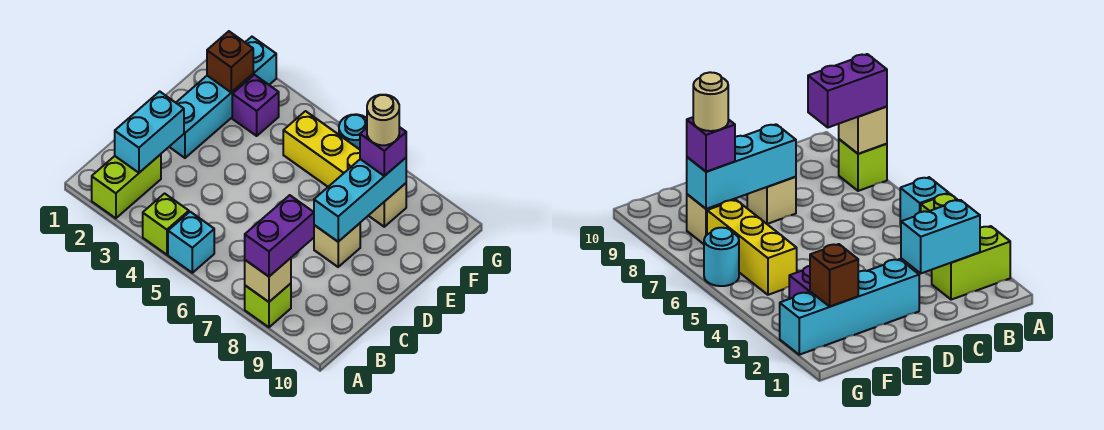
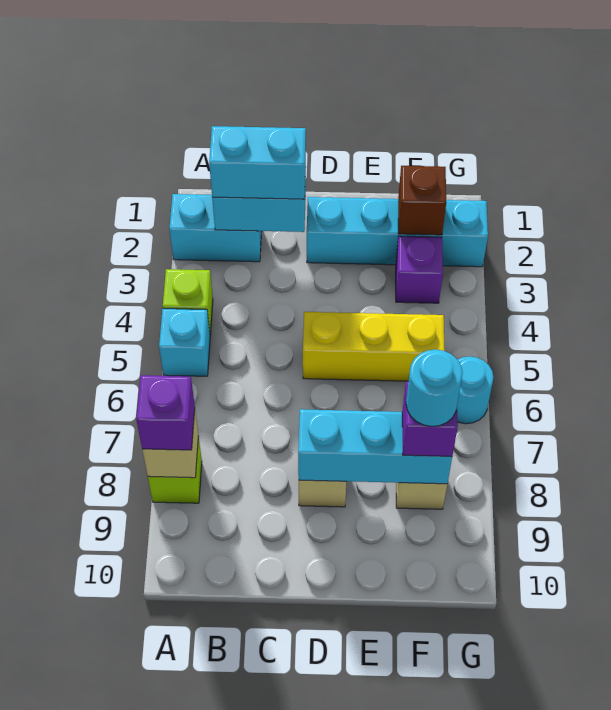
lime 1x2 brick [92,154,161,218] -> cyan 1x2 brick [169,194,262,262]
purple 1x2 brick [245,195,314,276] -> purple 1x1 brick [136,375,195,450]
none -> cyan 1x2 brick [209,126,306,199]
yellow 1x3 brick [283,111,360,187] -> yellow 1x3 brick turned to [303,312,445,381]
tan 1x1 round brick [367,95,399,145] -> cyan 1x1 round brick [406,349,463,427]

